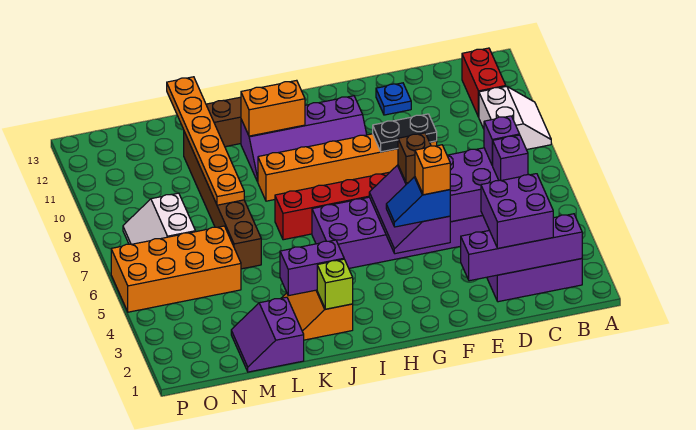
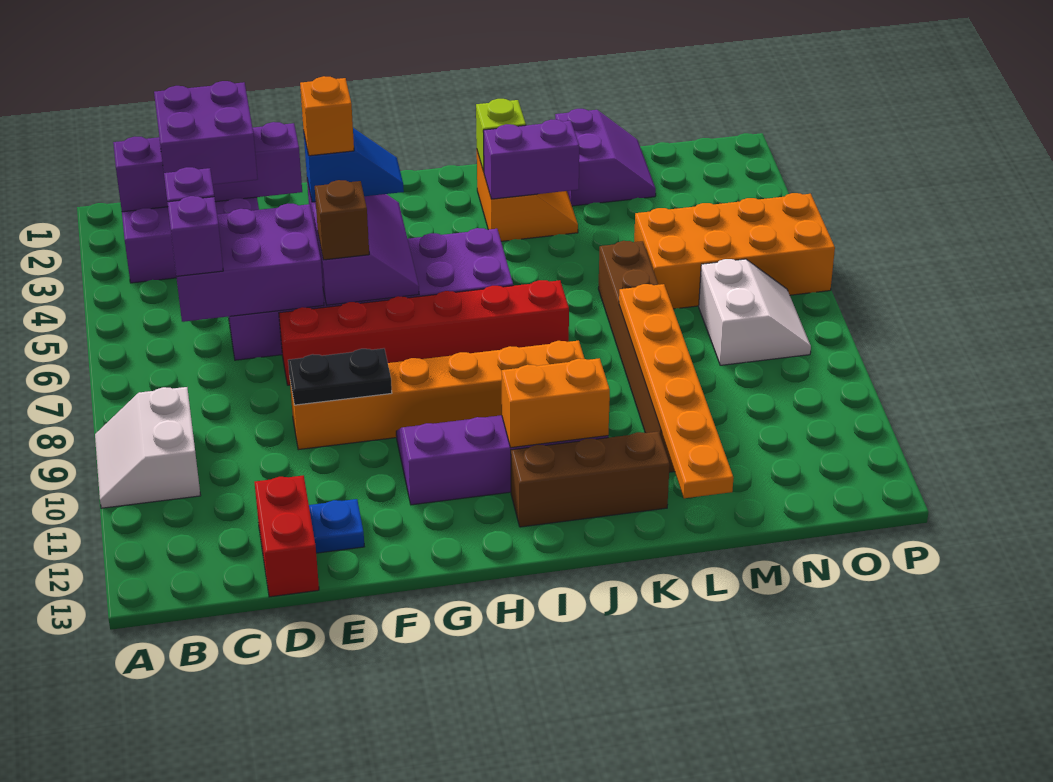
red 1x2 brick [462,48,506,117] -> red 1x2 brick moved to [254,475,319,597]

